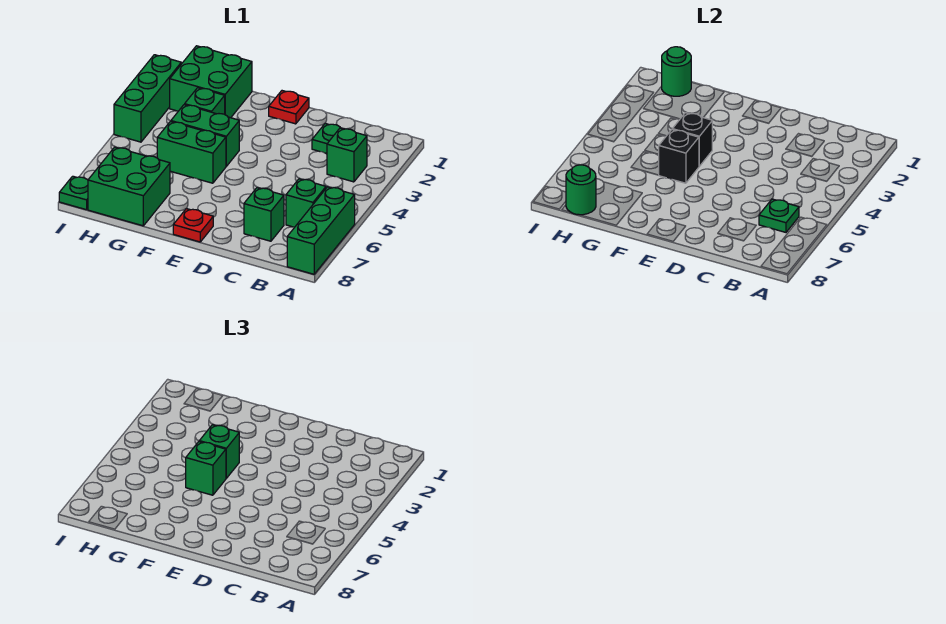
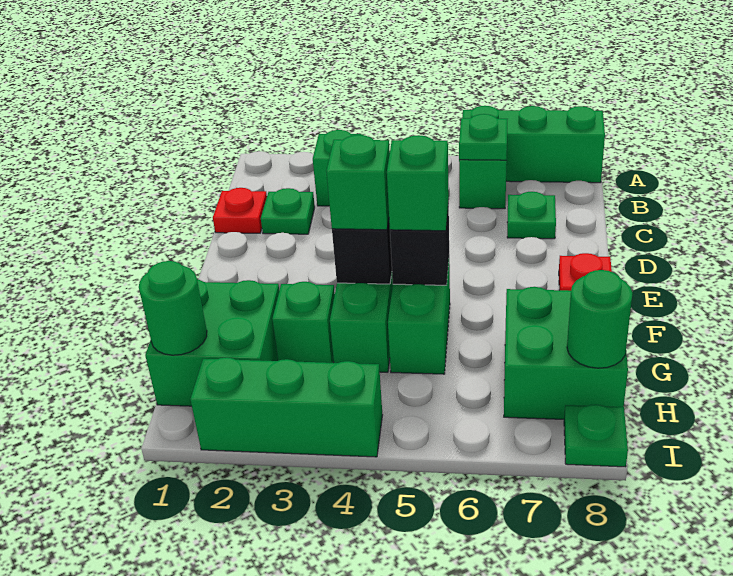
green 1x1 brick [244,188,284,241] -> green 1x1 plate [507,192,556,239]
red 1x1 plate [269,91,309,124] -> red 1x1 plate moved to [213,188,267,233]

